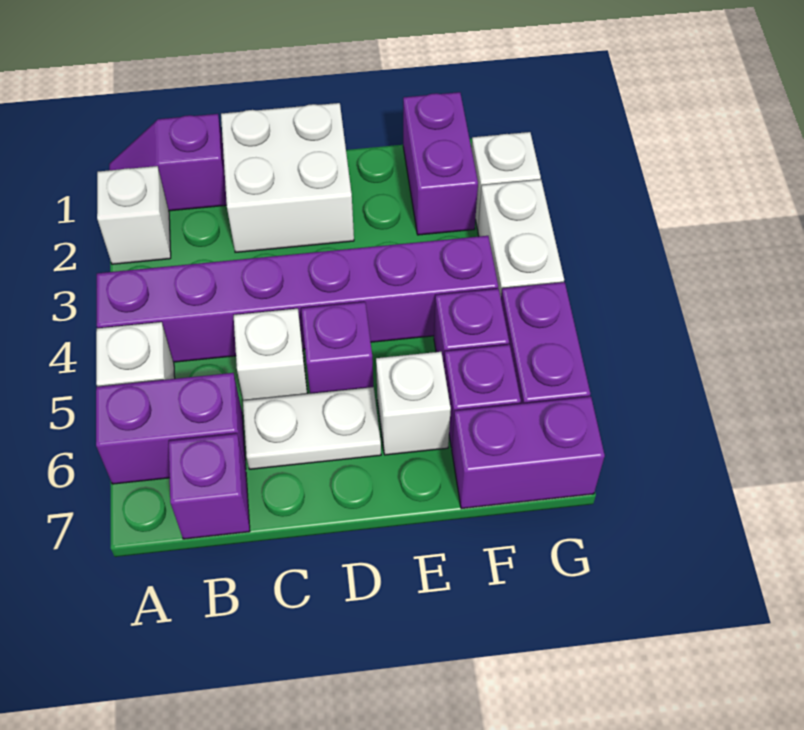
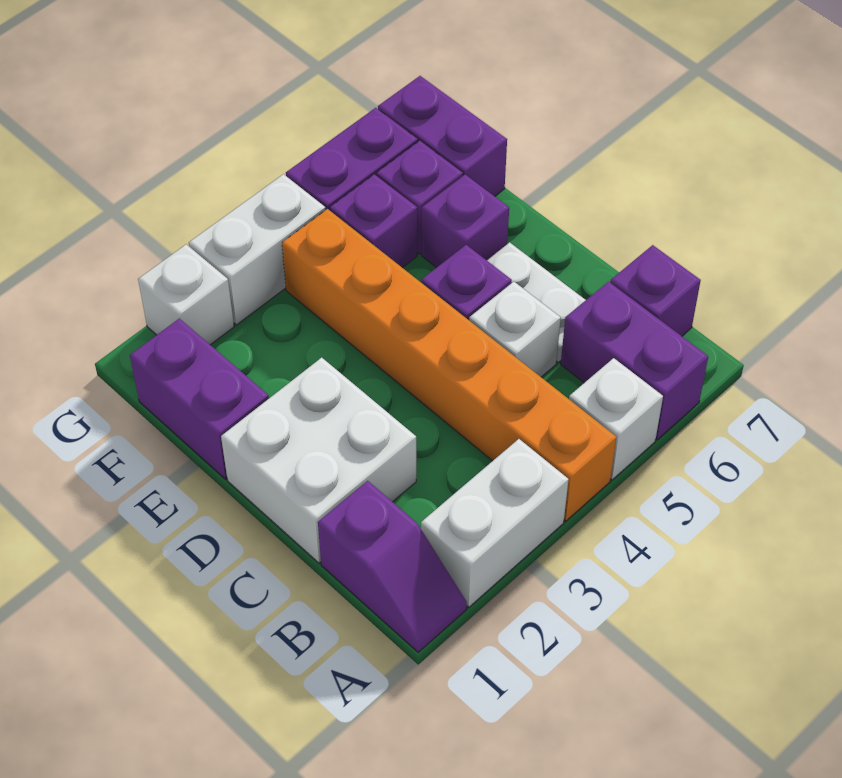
white 1x1 brick [97,166,171,264] -> white 1x2 brick [421,439,569,607]
purple 1x6 brick [97,236,498,362] -> orange 1x6 brick [282,209,617,521]
white 1x1 brick [376,352,451,455] -> purple 1x1 brick [422,175,509,268]
purple 1x2 brick [403,92,478,235] -> purple 1x2 brick turned to [130,319,269,479]

